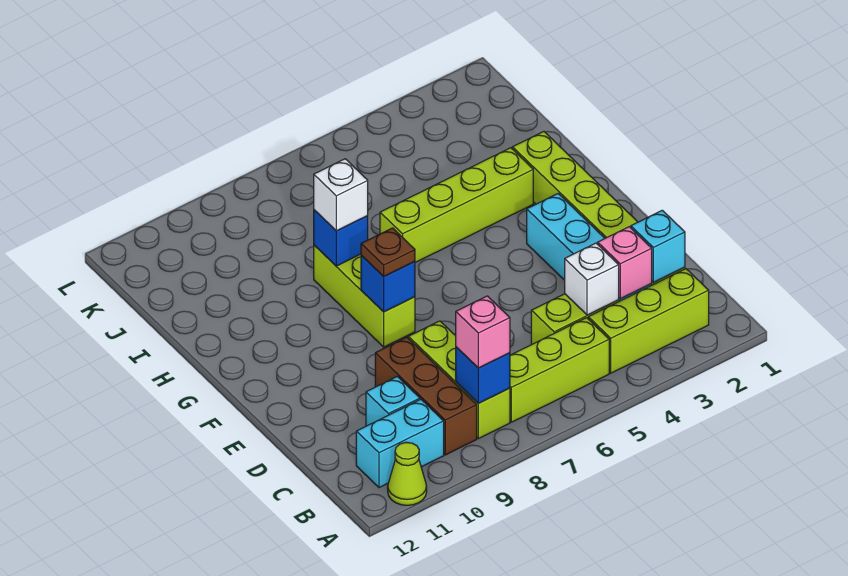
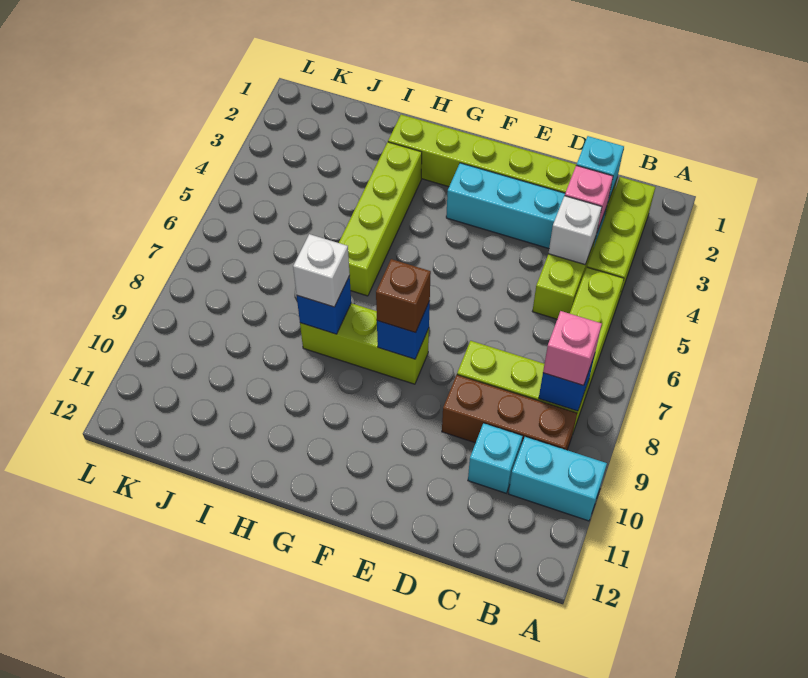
lime 1x1 cone [388,442,427,505] -> none
cyan 1x2 brick [356,399,444,488] -> cyan 1x2 brick turned to [509,437,607,521]
brown 1x1 plate [361,228,415,277] -> brown 1x1 brick [376,259,431,333]

